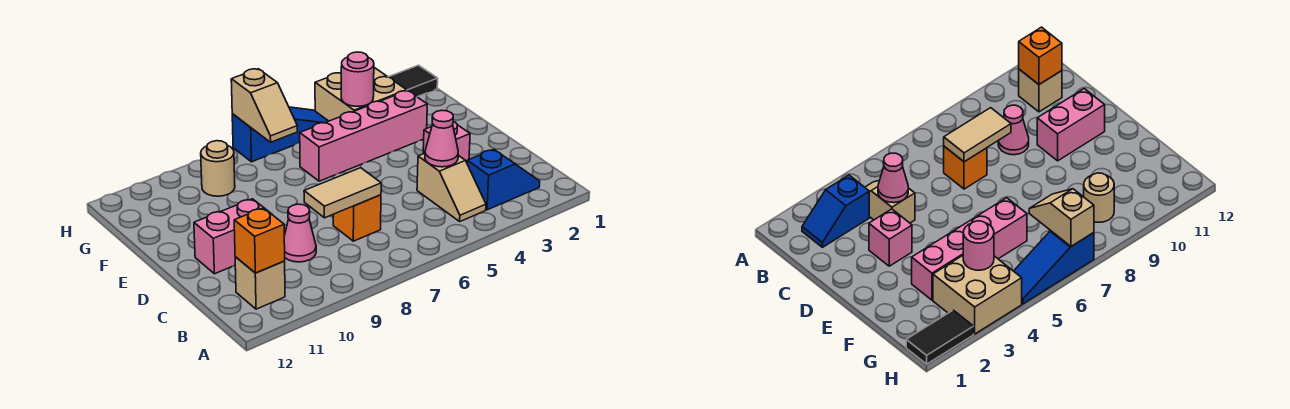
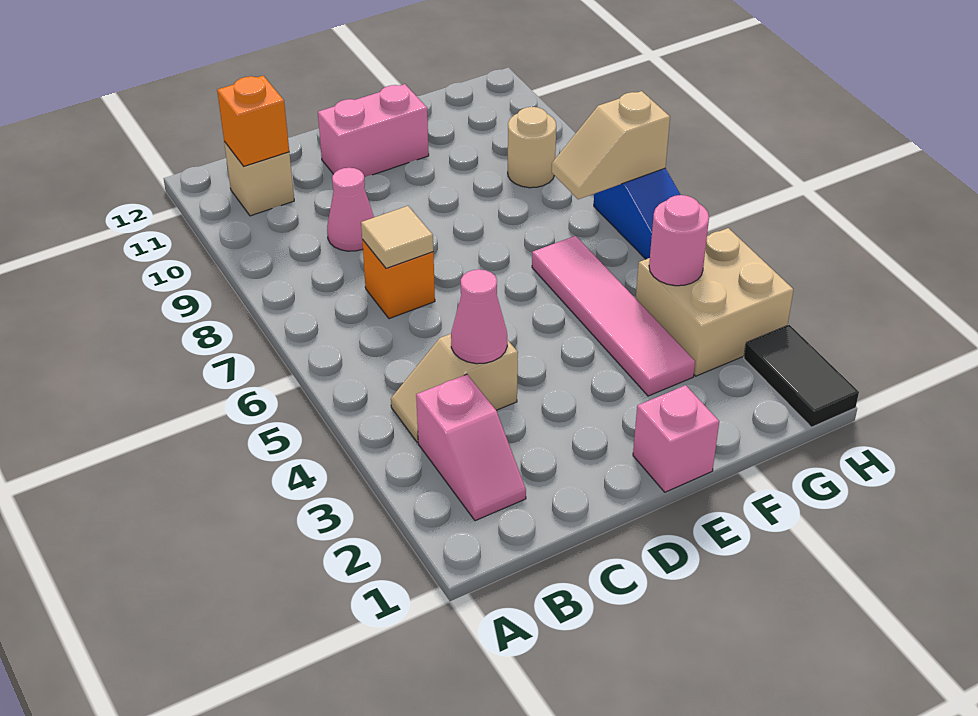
blue 1x2 slope [467,149,540,210] -> pink 1x2 slope [416,374,526,521]
tan 1x2 tile [304,168,381,218] -> tan 1x1 tile [361,206,433,268]
pink 1x1 brick [423,121,470,162] -> pink 1x1 brick moved to [633,385,719,492]
pink 1x2 brick [194,199,269,274] -> pink 1x2 brick turned to [318,84,429,178]
pink 1x4 brick [300,91,427,181] -> pink 1x4 tile [532,236,695,396]

